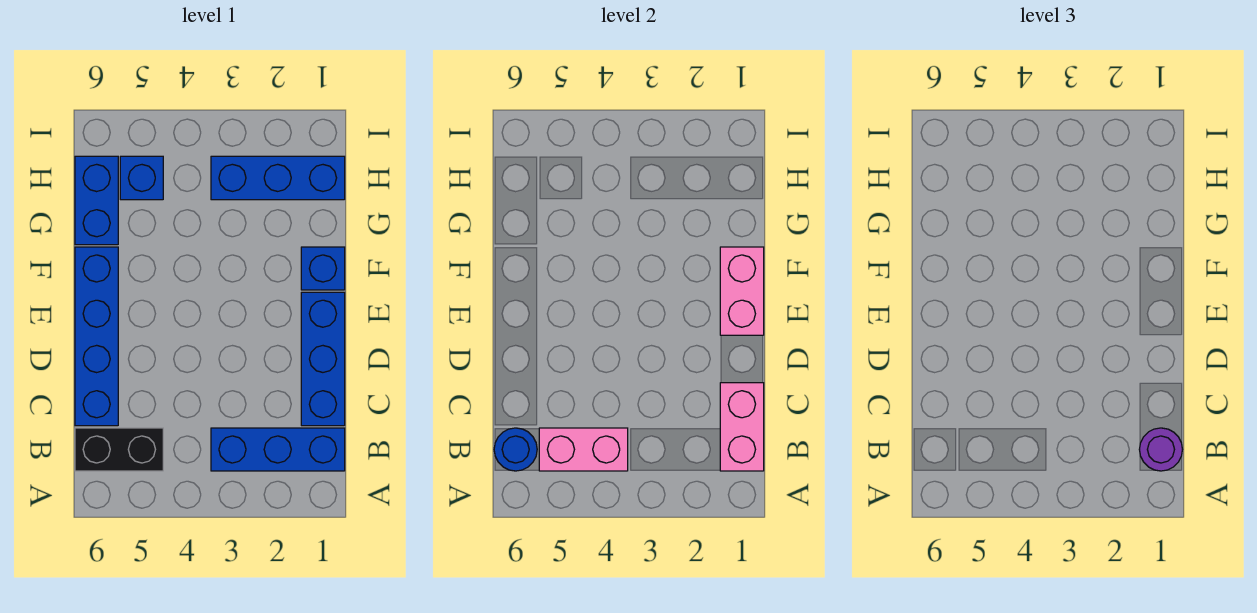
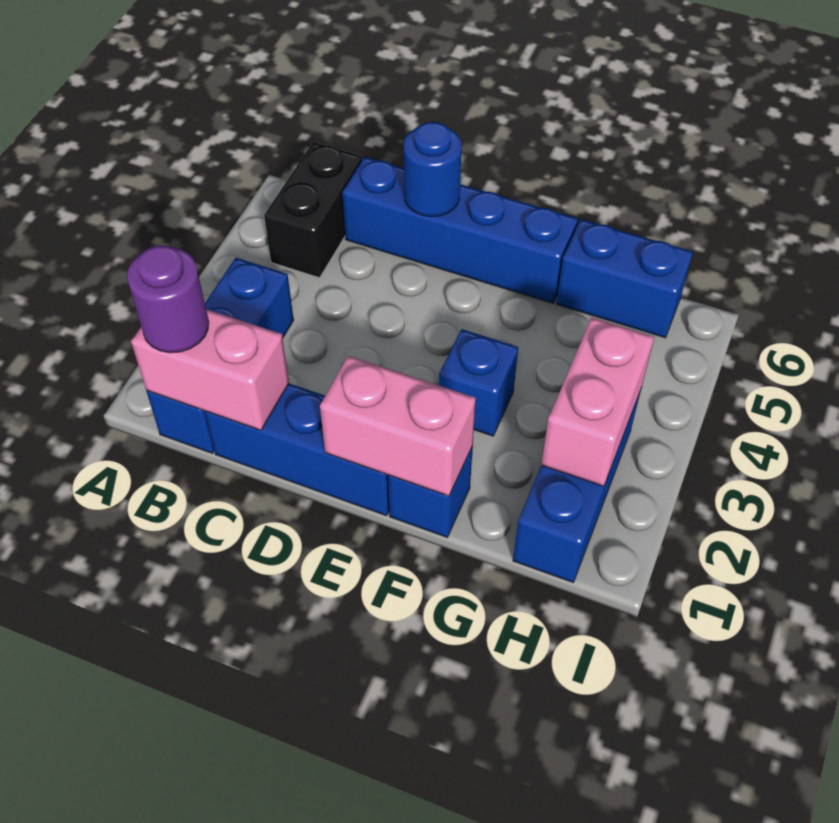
pink 1x2 brick [539,428,628,471] -> pink 1x2 brick moved to [541,318,654,486]
blue 1x1 round brick [494,428,537,471] -> blue 1x1 round brick moved to [404,122,462,217]
blue 1x1 brick [120,156,163,200] -> blue 1x1 brick moved to [439,329,518,436]

